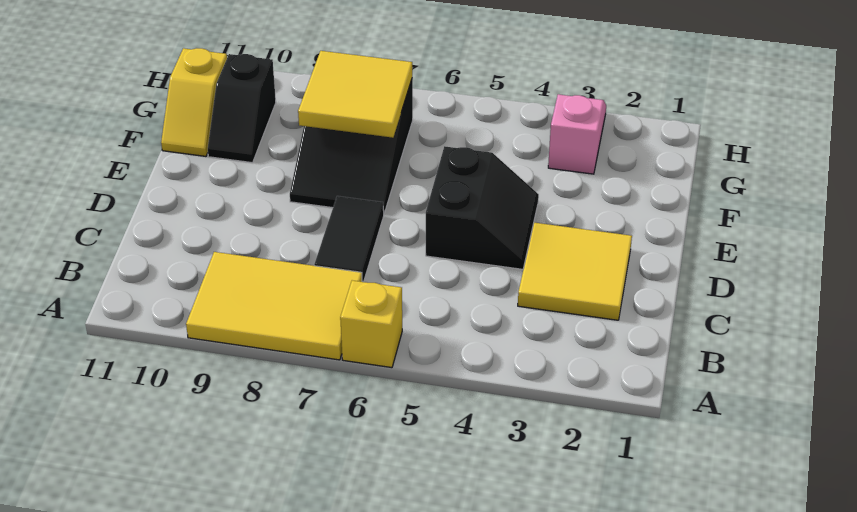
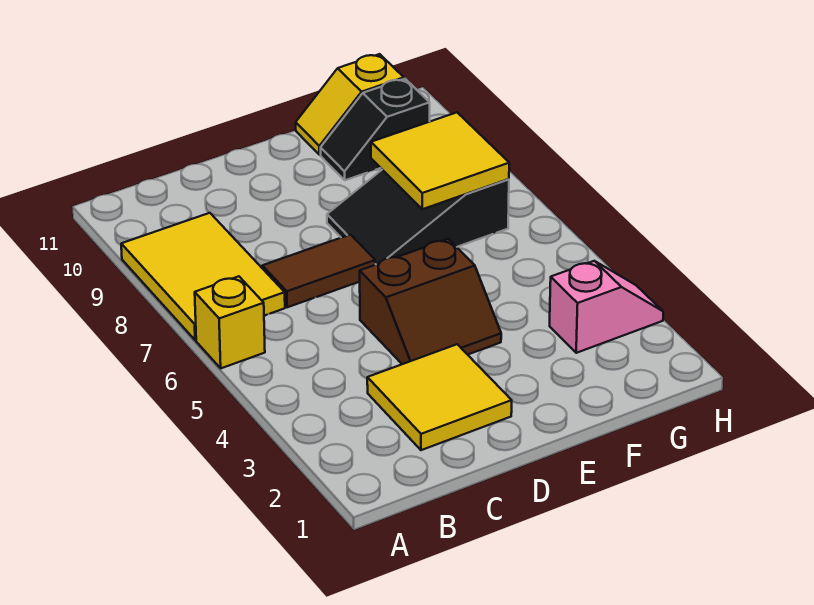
black 1x2 tile [314,196,384,282] -> brown 1x2 tile [262,235,375,307]
black 2x2 slope [426,146,539,269] -> brown 2x2 slope [360,239,501,364]

